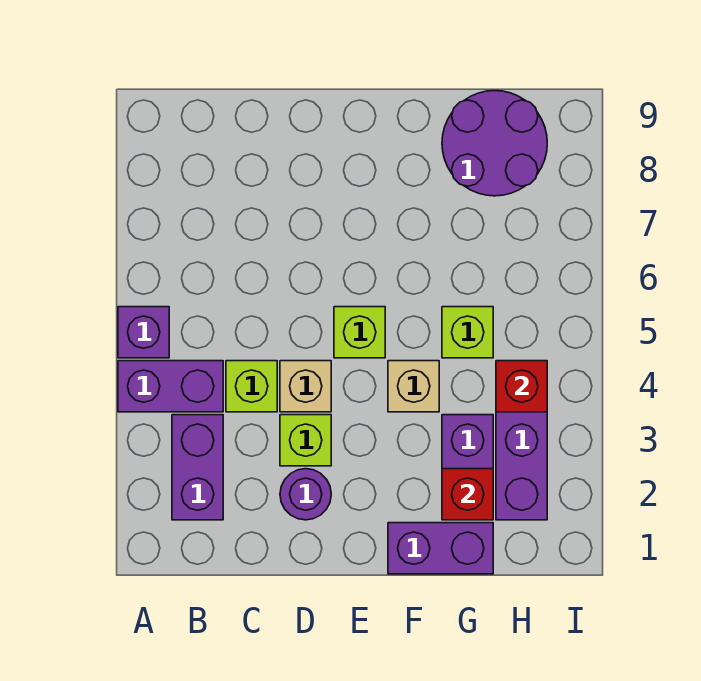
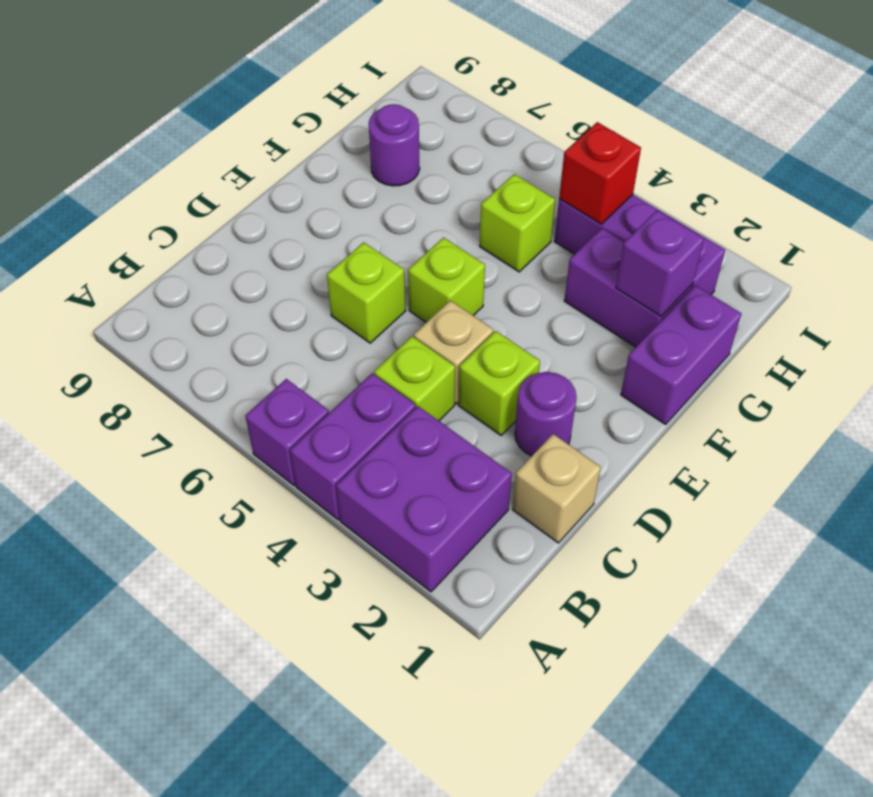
purple 1x2 brick [172,415,223,520] -> purple 2x2 brick [336,406,512,592]
none -> lime 1x1 brick [327,242,405,343]
tan 1x1 brick [388,361,439,412] -> tan 1x1 brick moved to [513,434,601,543]
red 1x1 brick [442,469,493,520] -> purple 1x1 brick [616,210,704,316]
purple 2x2 round brick [442,91,547,196] -> purple 1x1 round brick [369,104,420,186]

